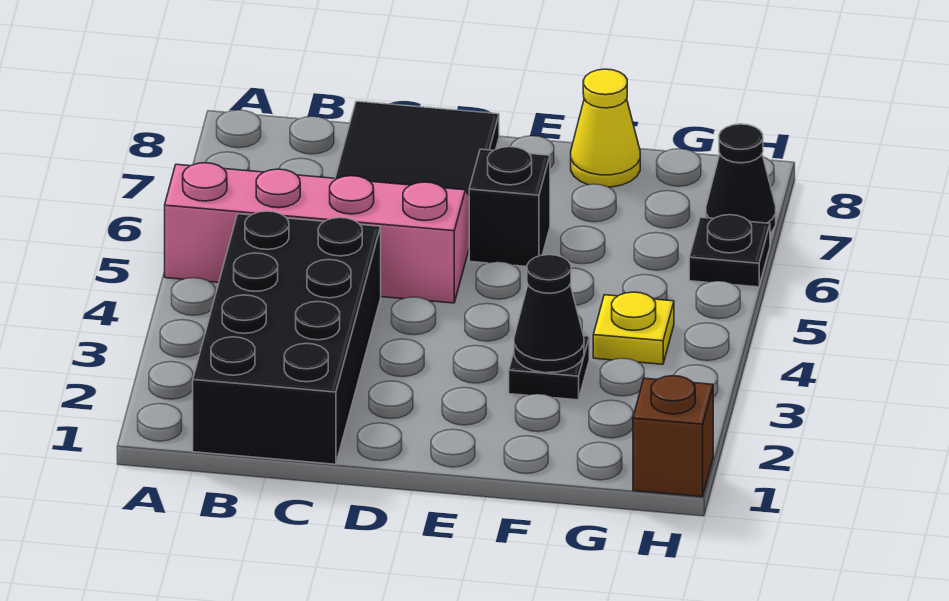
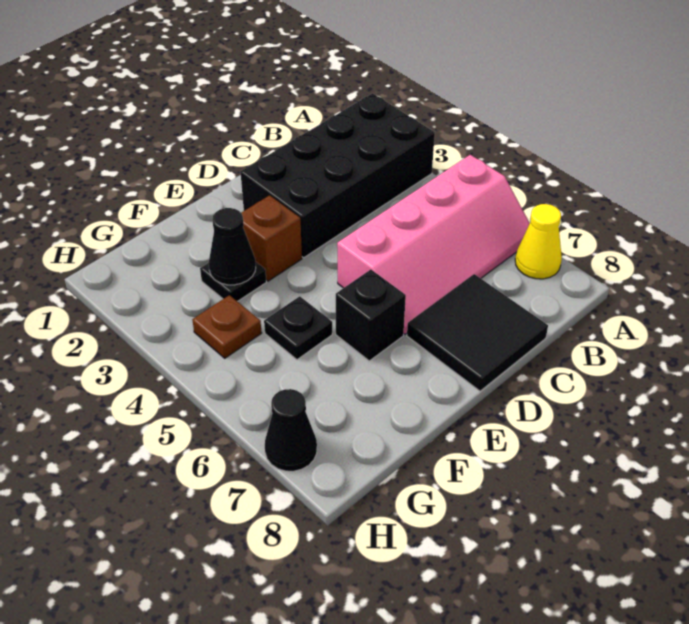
black 2x4 brick [193,211,381,464] -> black 2x4 brick turned to [240,93,435,258]
yellow 1x1 cone [571,69,640,187] -> yellow 1x1 cone moved to [515,204,562,279]
yellow 1x1 plate [593,292,674,364] -> brown 1x1 plate [192,295,261,358]
brown 1x1 brick [633,376,713,497] -> brown 1x1 brick moved to [241,195,302,281]
black 1x1 plate [689,215,770,287] -> black 1x1 plate moved to [264,296,332,360]

